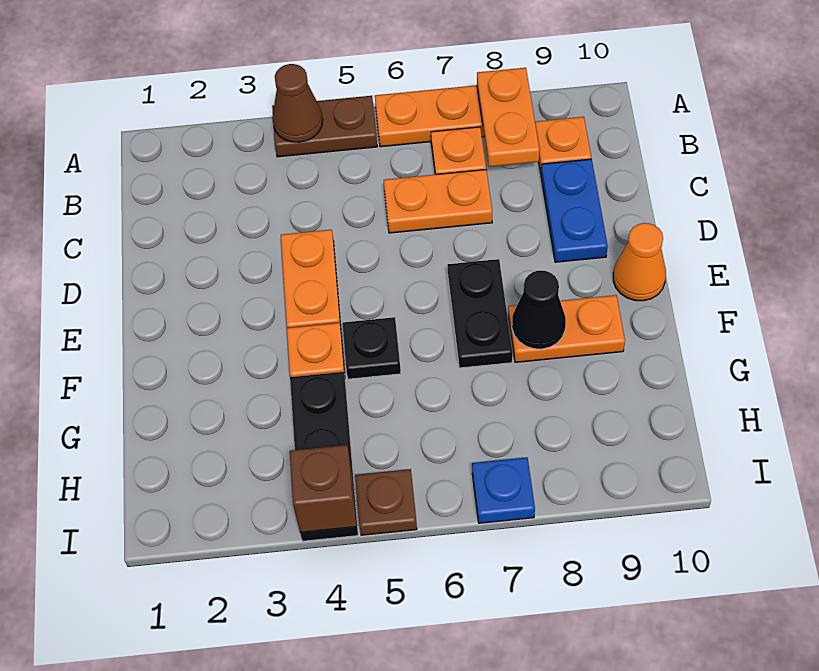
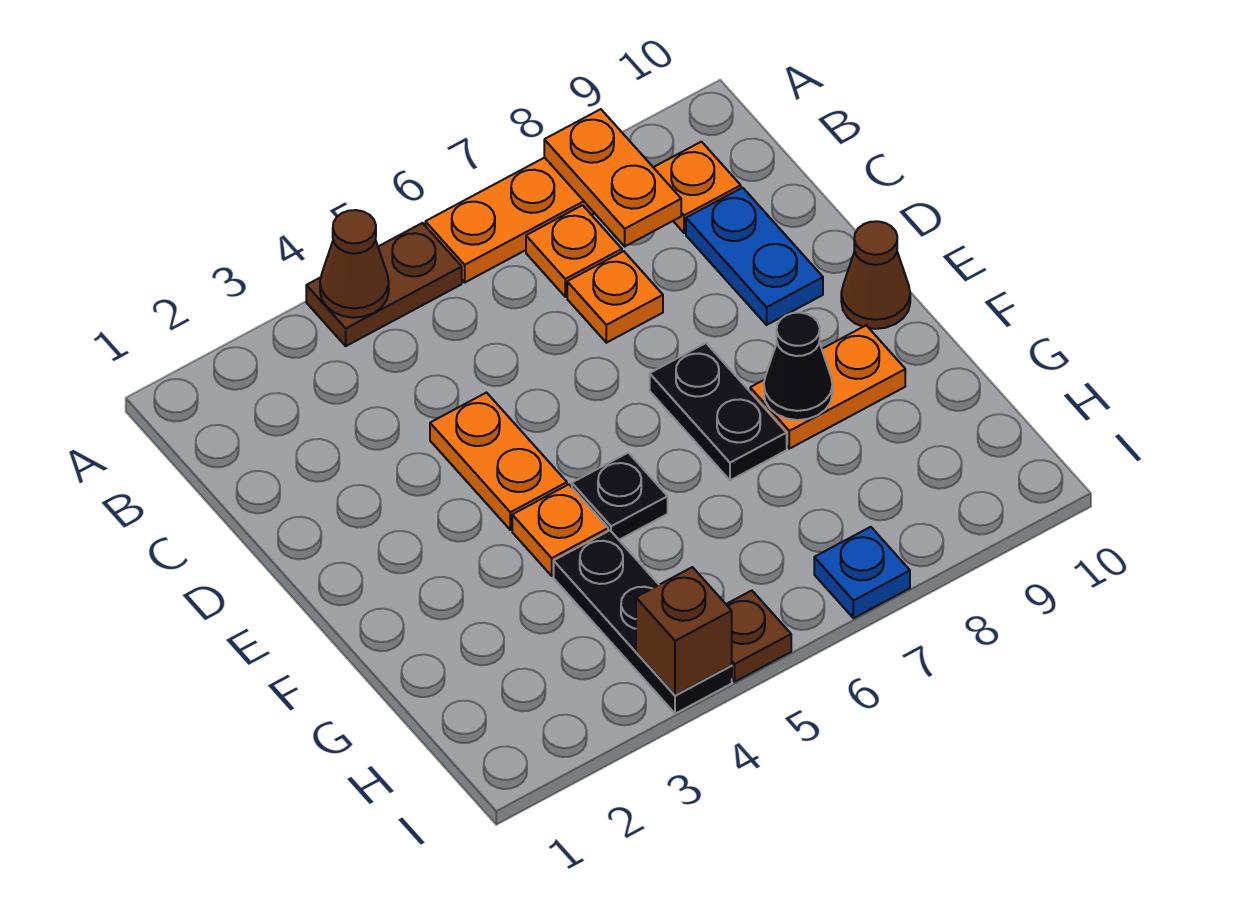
orange 1x2 plate [384,170,492,233] -> orange 1x1 plate [567,251,663,343]
orange 1x1 cone [613,223,666,301] -> brown 1x1 cone [841,221,910,329]

